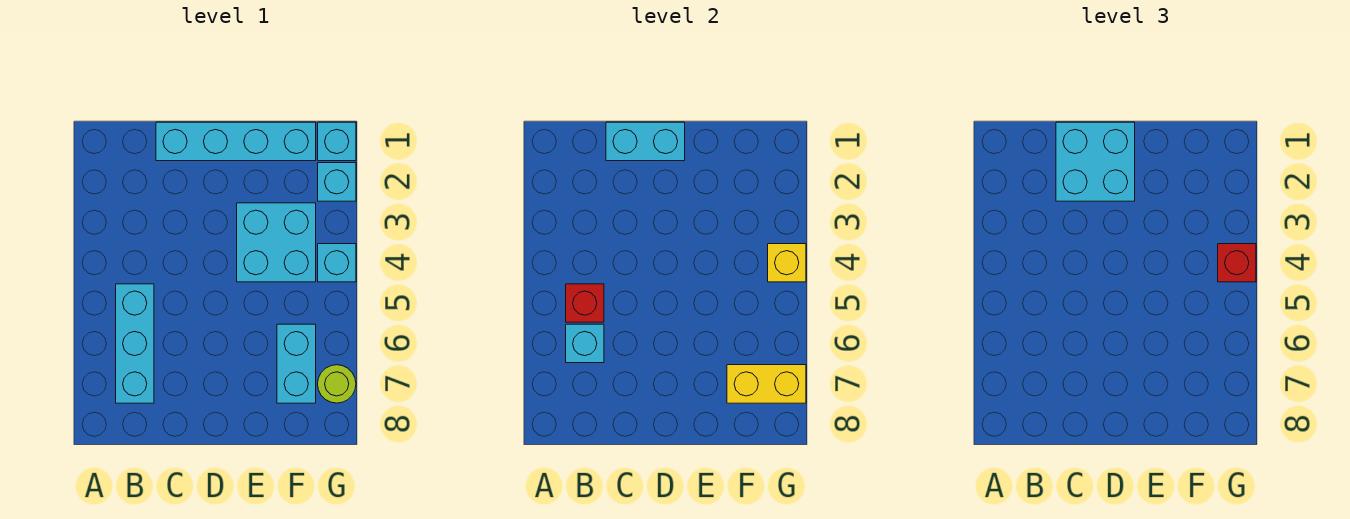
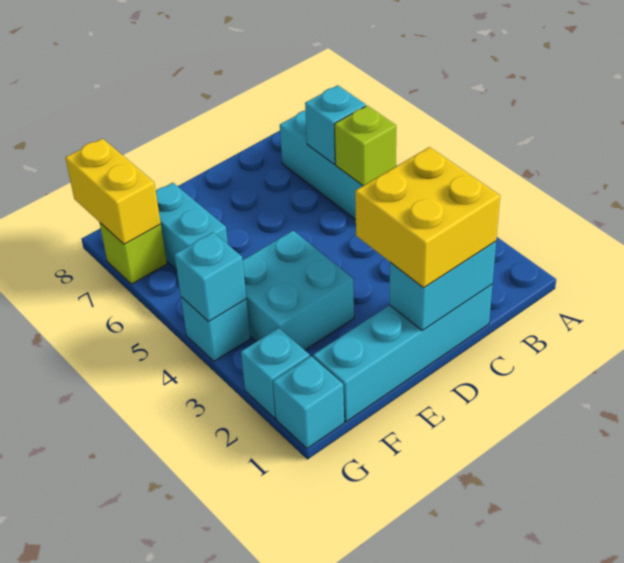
red 1x1 brick [566,284,604,322] -> lime 1x1 brick [334,106,396,186]
cyan 2x2 brick [1056,122,1135,201] -> yellow 2x2 brick [355,147,500,288]
yellow 1x2 brick [727,365,806,403] -> yellow 1x2 brick turned to [66,138,161,244]
yellow 1x1 brick [768,244,806,282] -> cyan 1x1 brick [175,232,246,322]
red 1x1 brick [1218,244,1256,282] -> none
lime 1x1 round brick [318,365,356,403] -> lime 1x1 brick [100,223,167,284]

